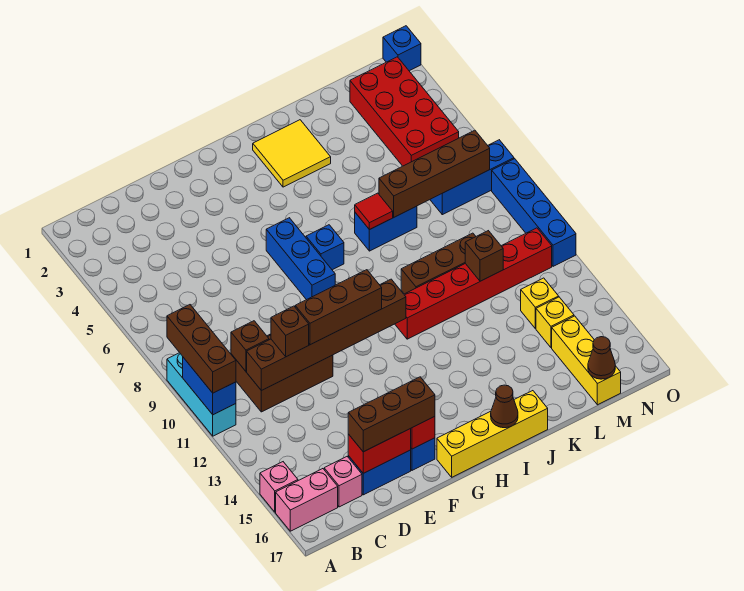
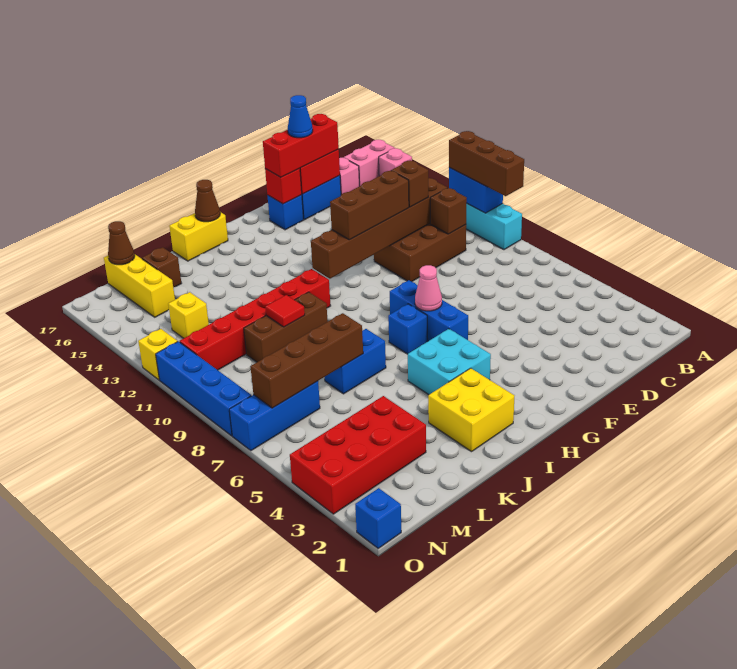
brown 1x3 brick [348,377,435,452] -> red 1x3 brick [263,114,339,177]
none -> blue 1x1 cone [288,95,313,138]
none -> pink 1x1 cone [415,265,442,311]
yellow 1x4 brick [437,391,548,477] -> yellow 1x2 brick [170,212,228,261]
none -> cyan 2x2 brick [408,329,491,395]
yellow 2x2 tile [253,120,331,187] -> yellow 2x2 brick [428,368,514,452]
red 1x1 tile [355,193,393,230] -> red 1x1 tile moved to [265,295,305,327]
brown 1x1 brick [465,231,503,281] -> brown 1x1 brick moved to [142,247,182,288]
red 2x4 brick [350,57,459,166] -> red 2x4 brick turned to [290,396,426,514]
yellow 1x1 brick [536,297,574,348] -> yellow 1x1 brick moved to [138,329,178,380]

